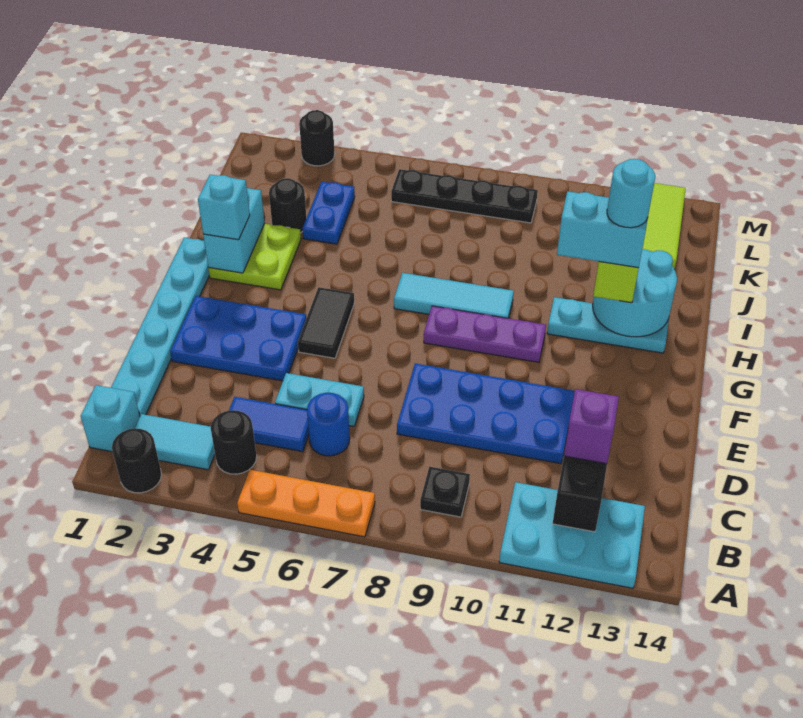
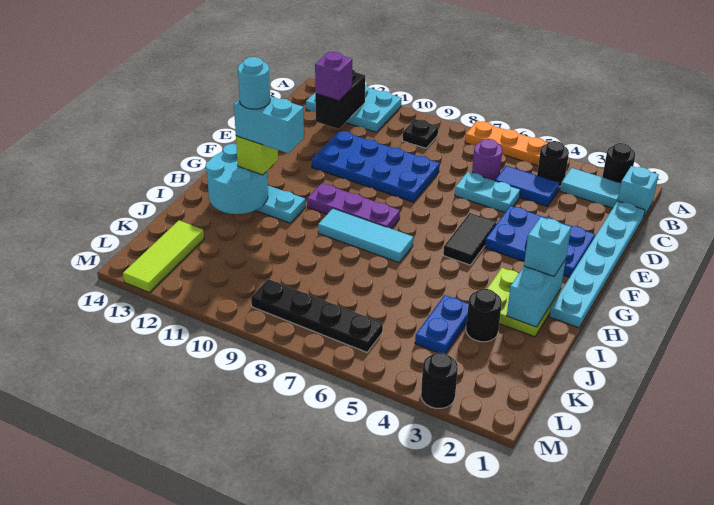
blue 1x1 round brick [307,393,350,456] -> purple 1x1 round brick [472,139,502,181]

